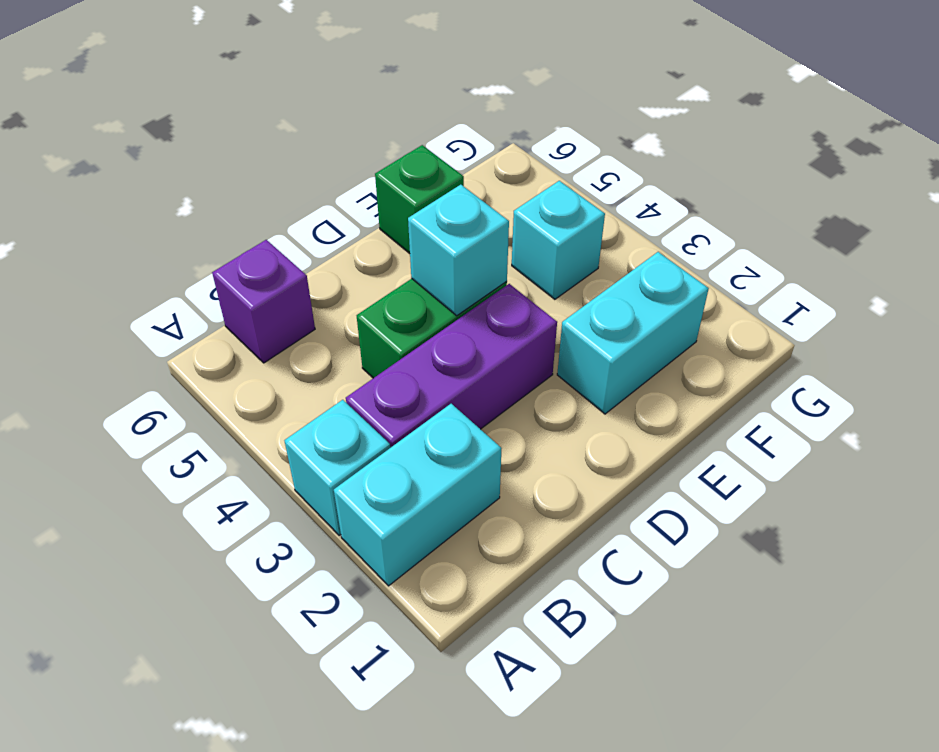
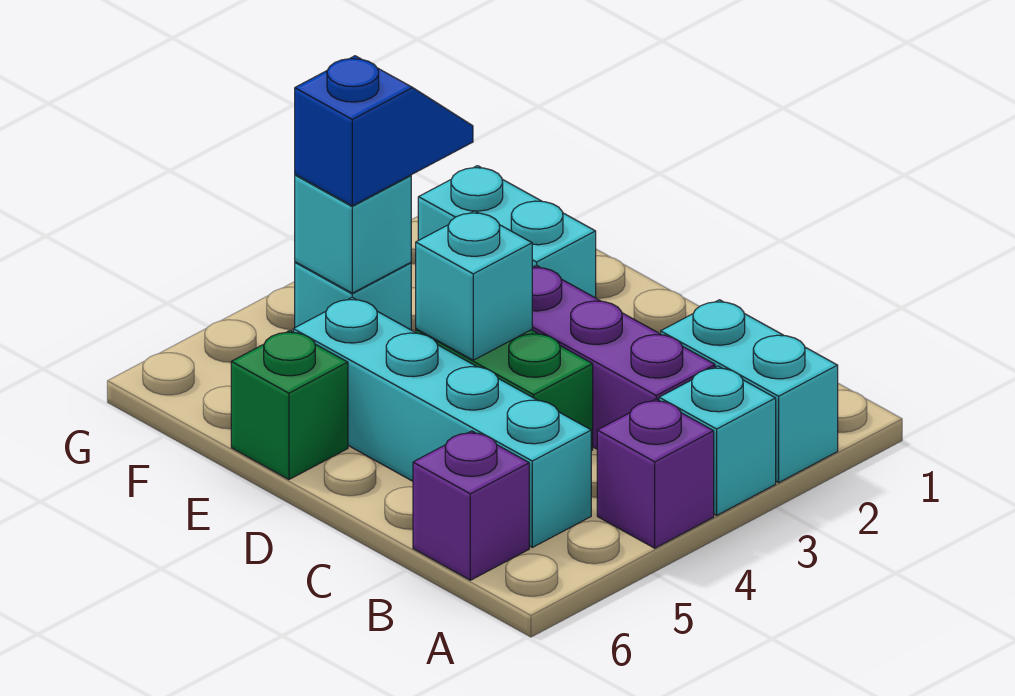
none -> purple 1x1 brick [597,399,714,548]
none -> cyan 1x4 brick [293,298,591,547]
none -> blue 1x2 slope [295,56,473,206]
none -> cyan 1x1 brick [295,175,411,293]

